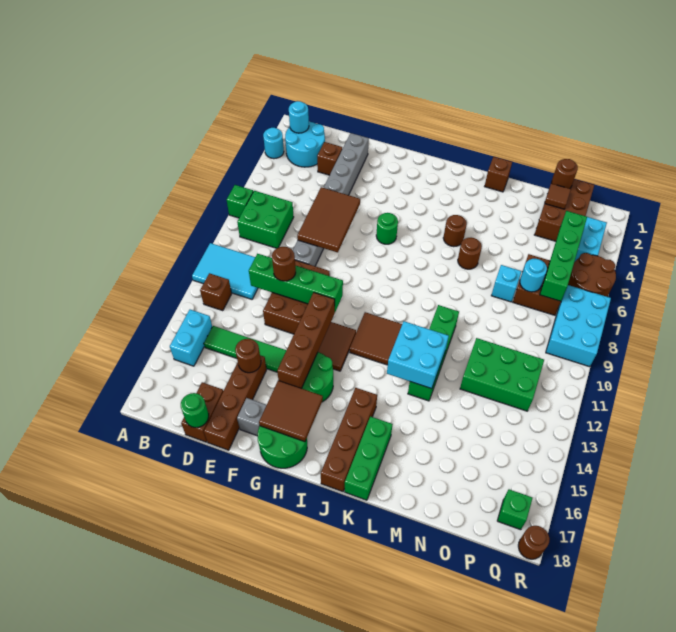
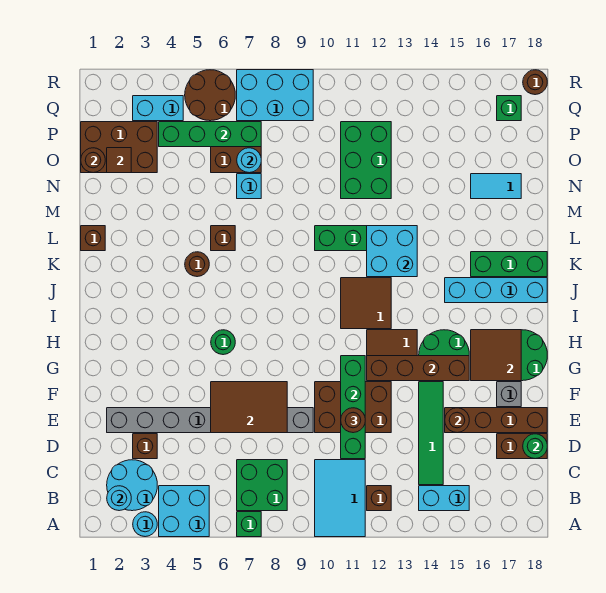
none -> cyan 2x2 brick [159,486,209,537]
brown 1x4 brick [321,388,377,492] -> cyan 1x4 brick [445,278,547,303]
brown 1x1 round brick [458,237,482,269] -> brown 1x1 brick [211,226,235,251]
none -> cyan 1x2 tile [471,174,521,199]

